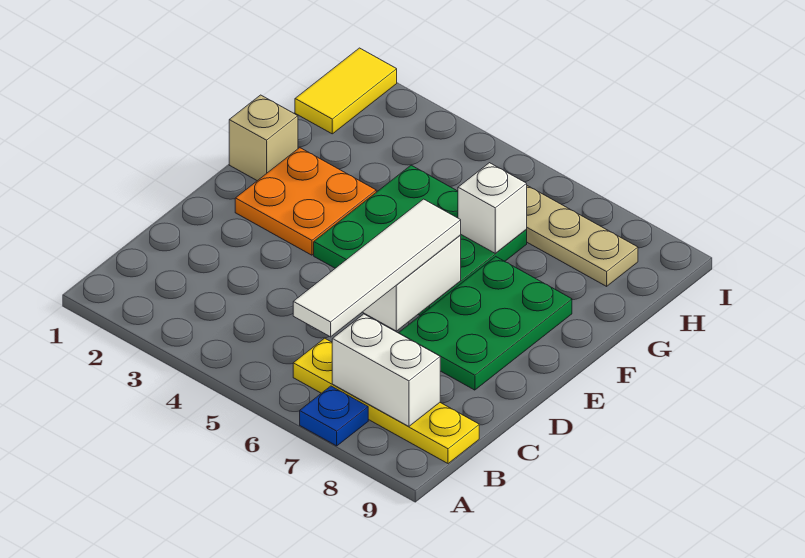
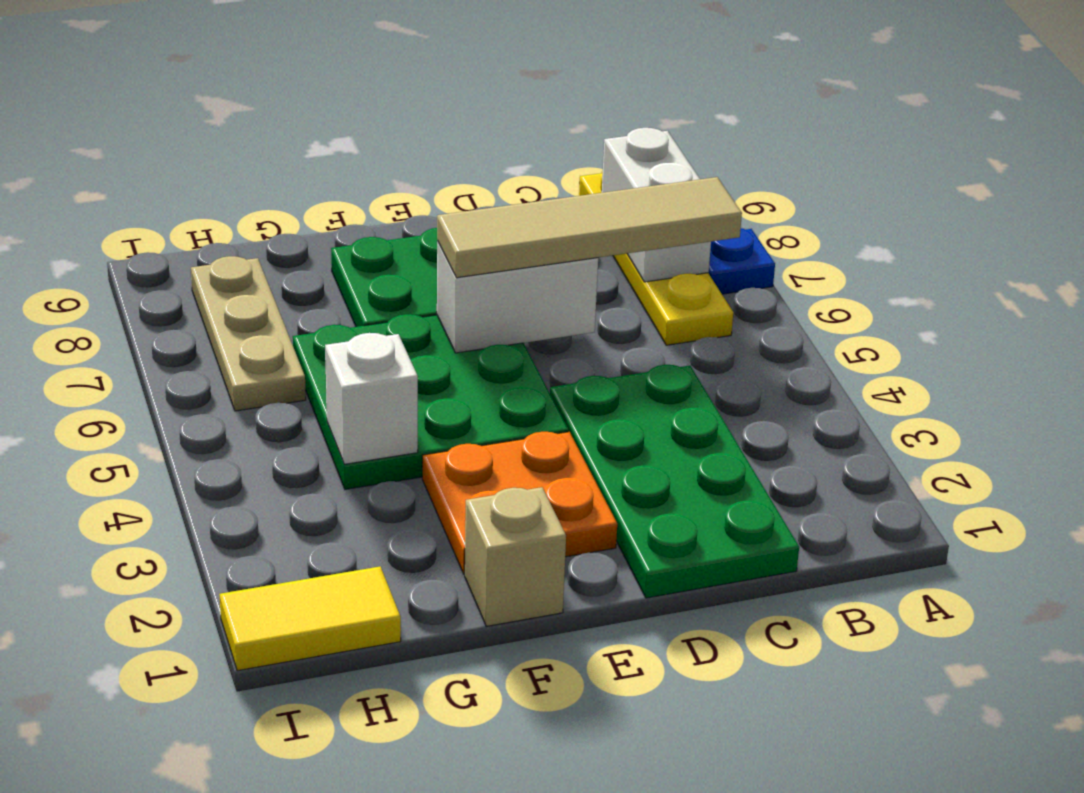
white 1x4 tile [293,199,461,337] -> tan 1x4 tile [437,177,742,278]
none -> green 2x4 plate [550,365,799,598]
white 1x1 brick [458,163,527,254] -> white 1x1 brick moved to [325,333,418,464]

